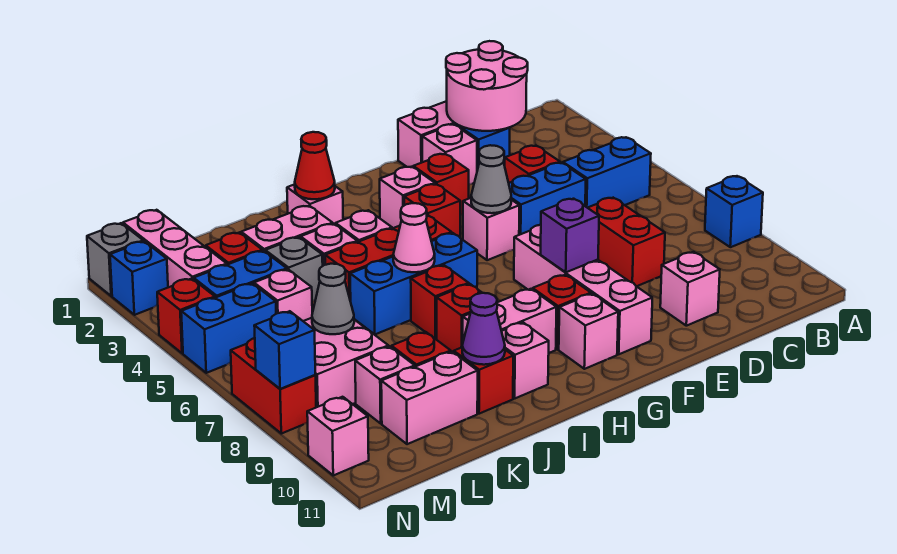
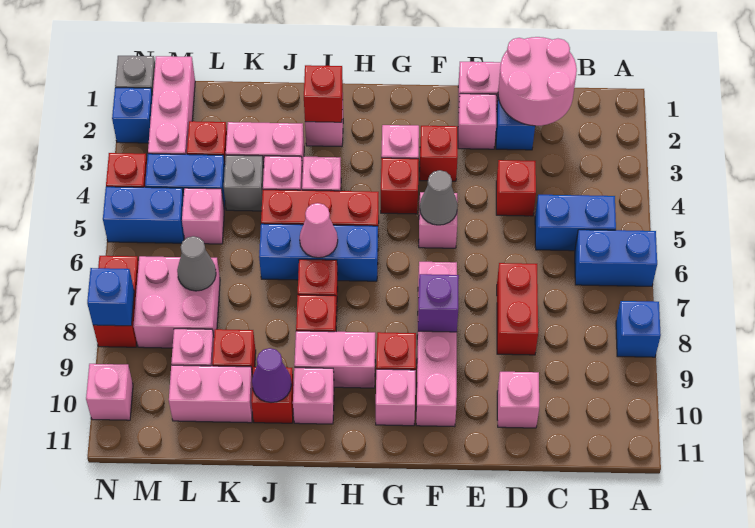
blue 1x2 brick [509,163,586,235] -> blue 1x2 brick moved to [575,230,657,286]
red 1x1 cone [295,132,335,199] -> red 1x1 brick [304,65,343,122]

